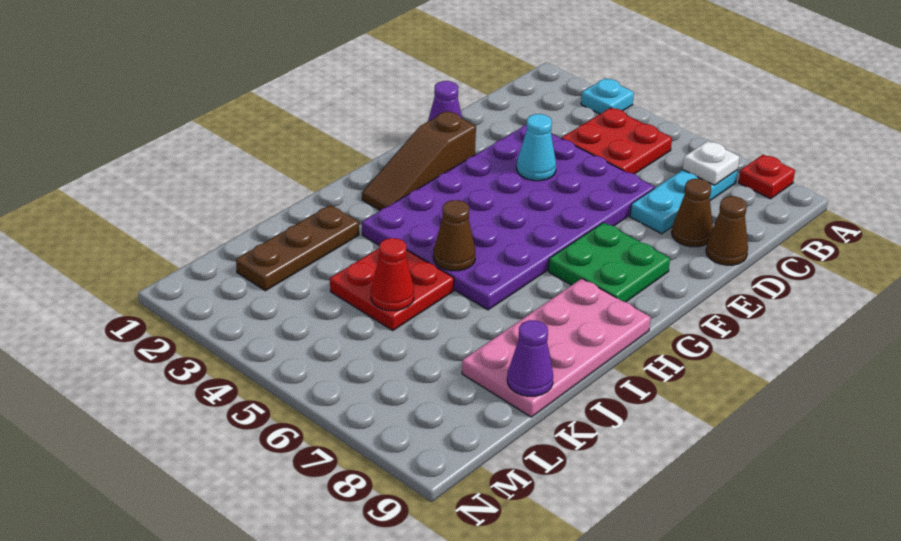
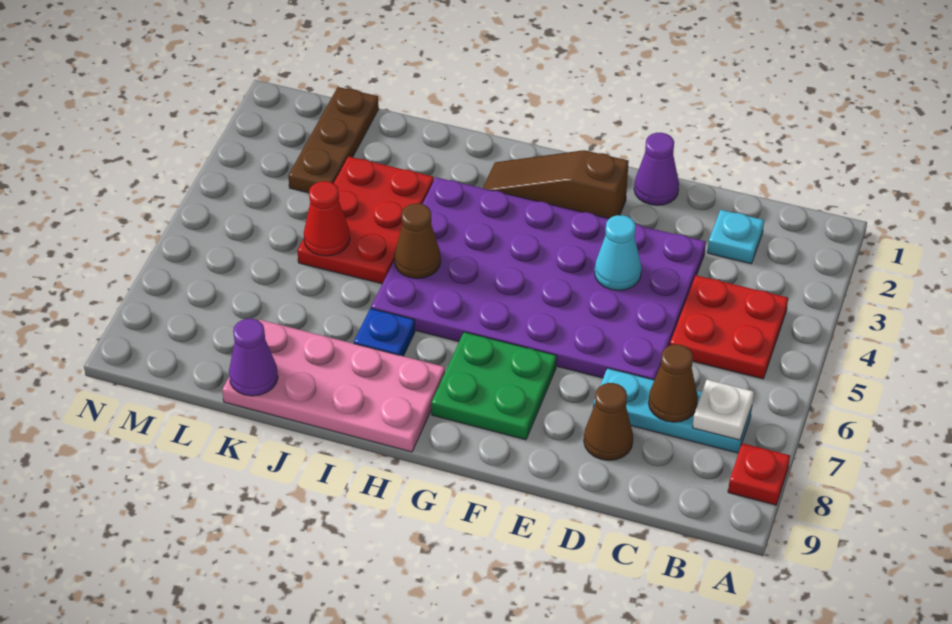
cyan 1x1 plate [581,78,634,114] -> cyan 1x1 plate moved to [707,210,764,264]
brown 1x1 cone [706,196,748,265] -> brown 1x1 cone moved to [648,345,698,422]
none -> blue 1x1 plate [354,308,415,356]
brown 1x3 plate [236,205,359,291] -> brown 1x3 plate turned to [288,87,379,193]
red 2x2 plate [330,249,454,330] -> red 2x3 plate [297,156,434,284]

